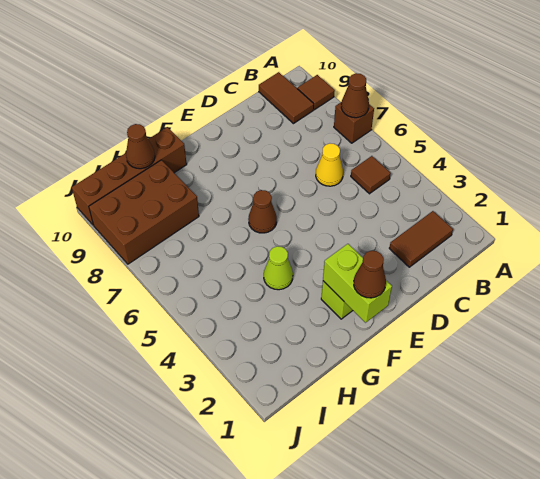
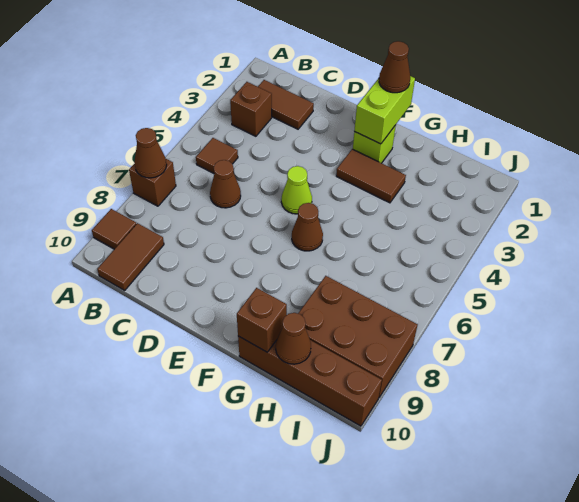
none -> brown 1x1 brick [230,82,272,136]
yellow 1x1 cone [316,143,343,186] -> brown 1x1 cone [210,160,241,208]
none -> brown 1x2 tile [336,149,406,203]
lime 1x1 cone [264,246,293,290] -> lime 1x1 cone moved to [281,166,312,214]
none -> brown 1x1 brick [237,288,287,352]

